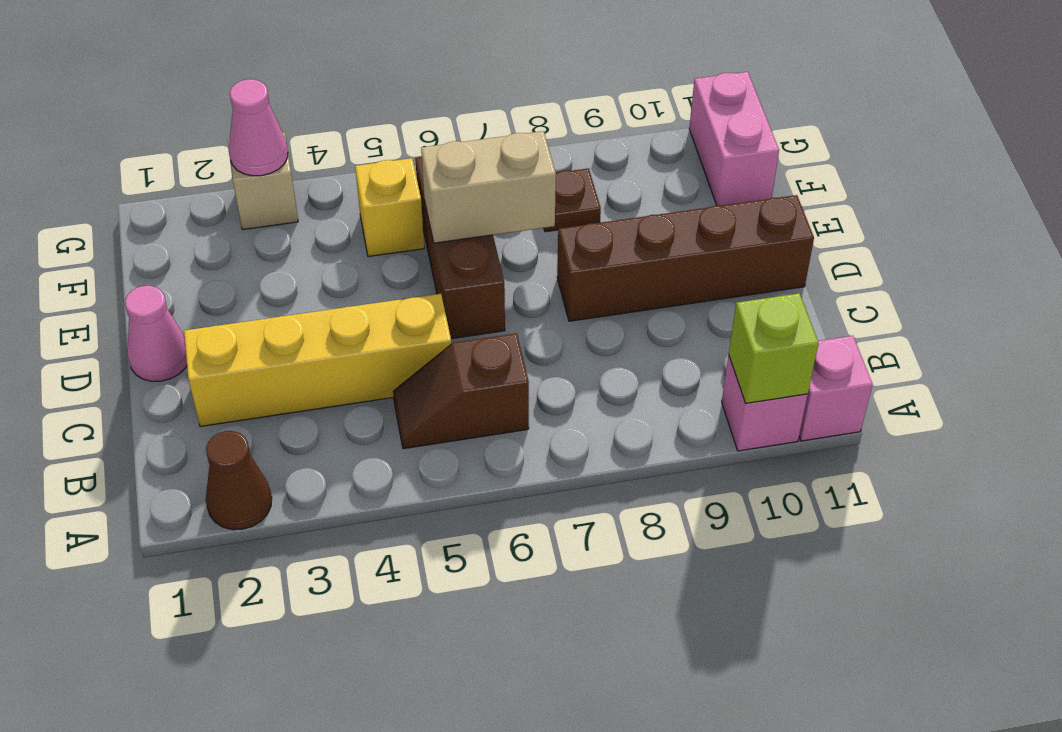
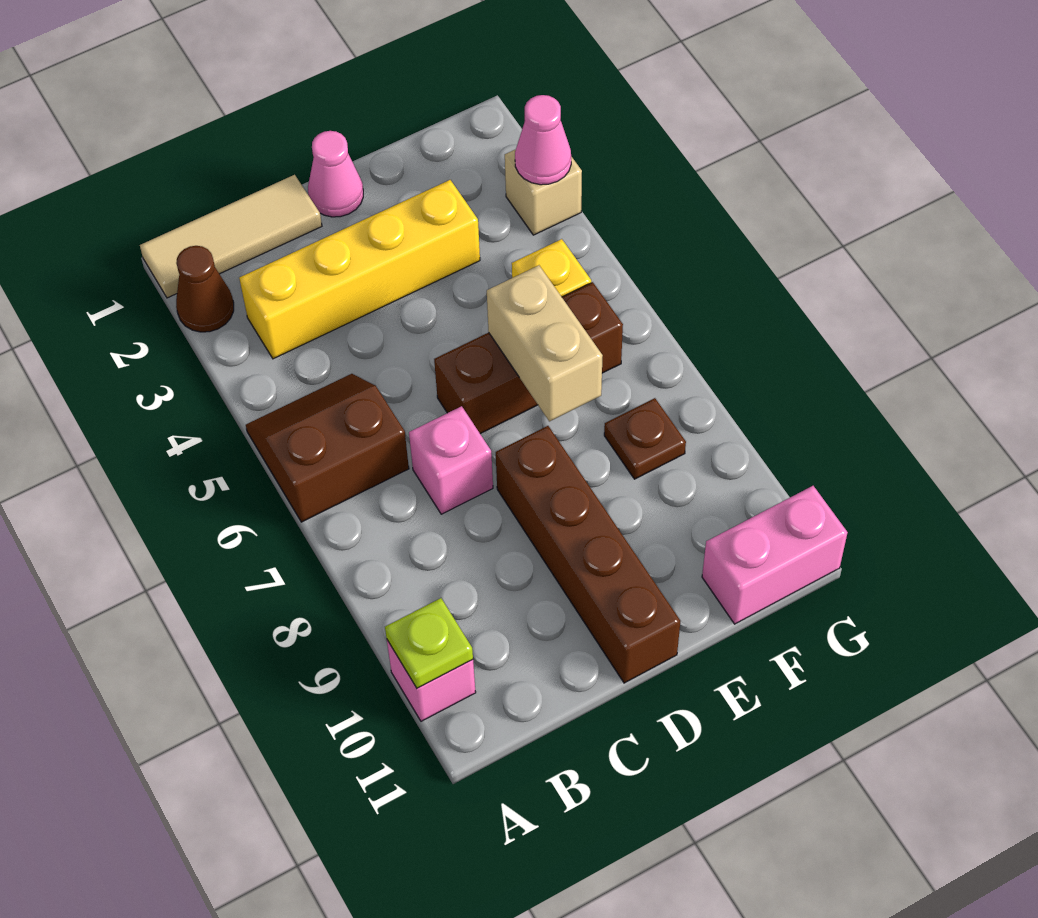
none -> tan 1x3 tile [140,175,322,298]
lime 1x1 brick [729,293,819,403] -> lime 1x1 plate [385,598,473,688]
pink 1x1 brick [799,336,873,441] -> pink 1x1 brick moved to [409,406,493,514]
brown 1x2 slope [393,333,529,449] -> brown 2x2 slope [246,374,409,522]
yellow 1x4 brick [184,294,451,427] -> yellow 1x4 brick turned to [239,180,480,359]

